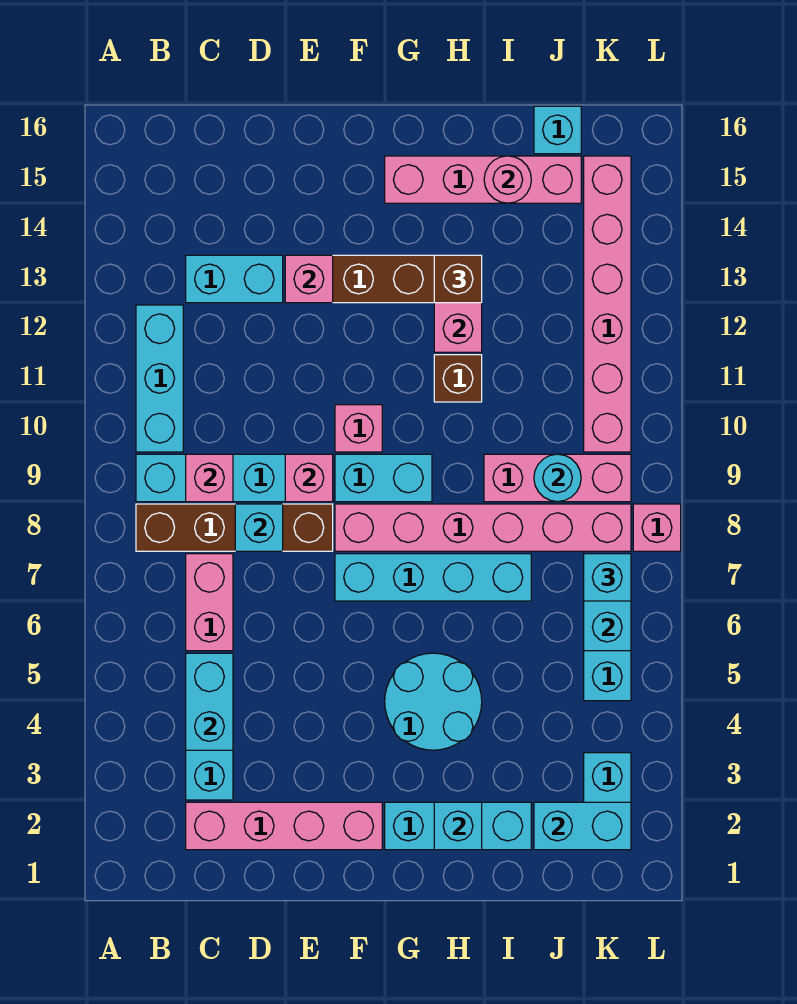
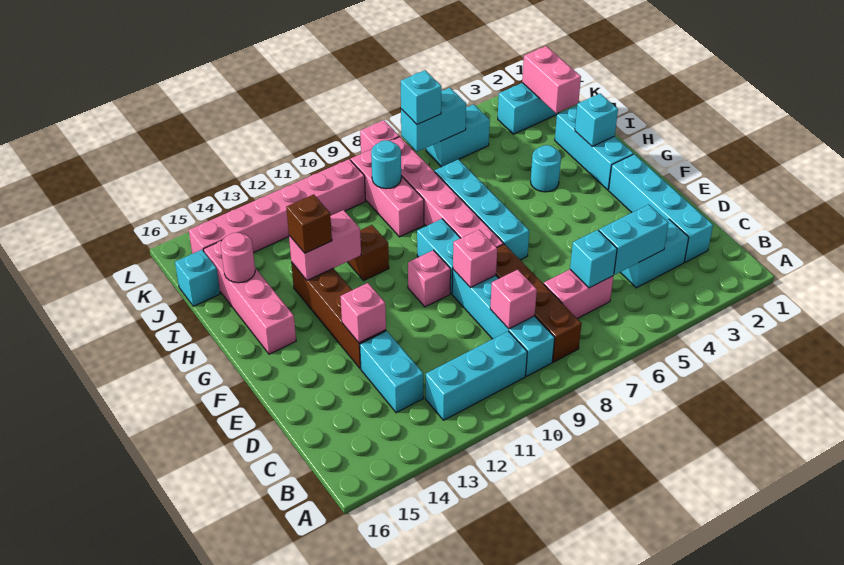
pink 1x4 brick [186,802,382,850] -> cyan 1x4 brick [609,154,713,262]
cyan 1x1 brick [235,504,283,551] -> cyan 1x1 brick moved to [570,230,617,288]
cyan 2x2 round brick [385,653,482,750] -> cyan 1x1 round brick [531,145,561,192]
cyan 1x2 brick [534,802,631,850] -> pink 1x2 brick [522,46,581,113]

